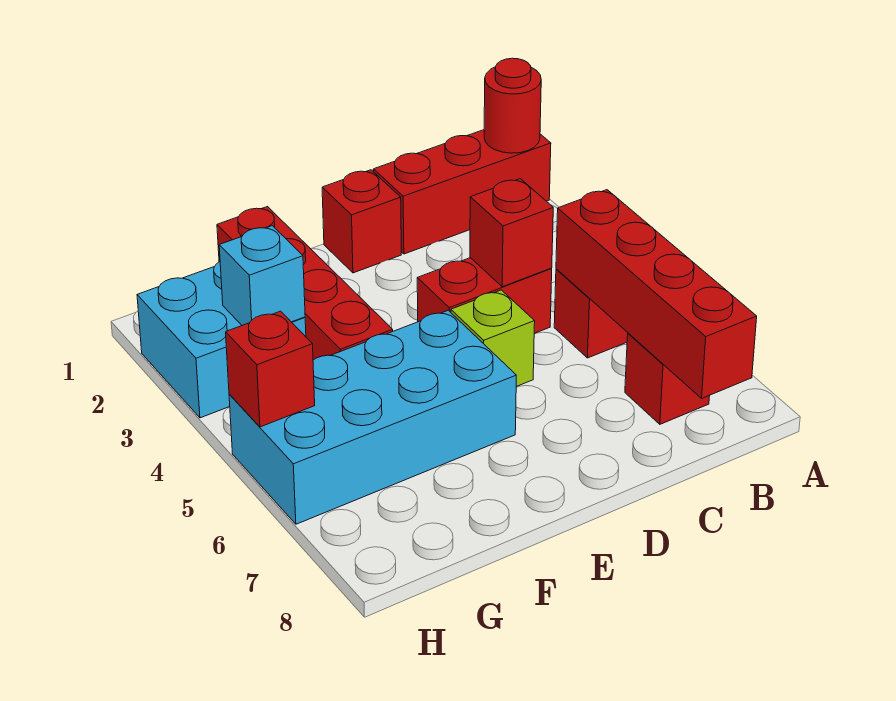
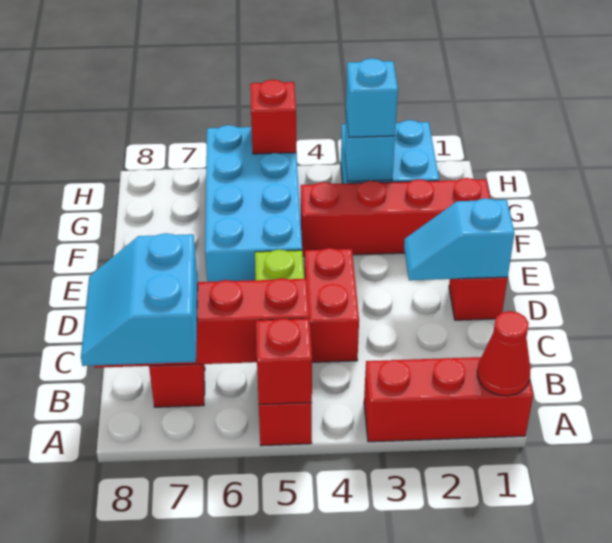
red 1x3 brick [373,130,551,254] -> red 1x3 brick turned to [364,357,533,442]
red 1x1 round brick [484,58,541,153] -> red 1x1 cone [477,311,530,396]
none -> cyan 2x2 slope [81,233,198,366]
red 1x1 brick [470,179,553,287] -> red 1x1 brick moved to [256,319,312,404]
none -> cyan 1x2 slope [404,198,515,280]
none -> cyan 1x1 brick [346,58,398,137]

